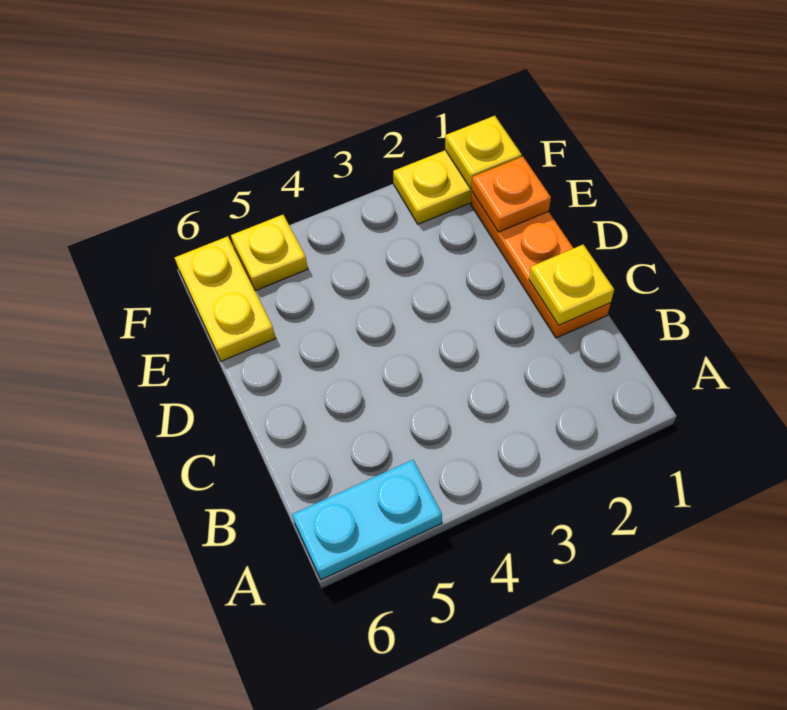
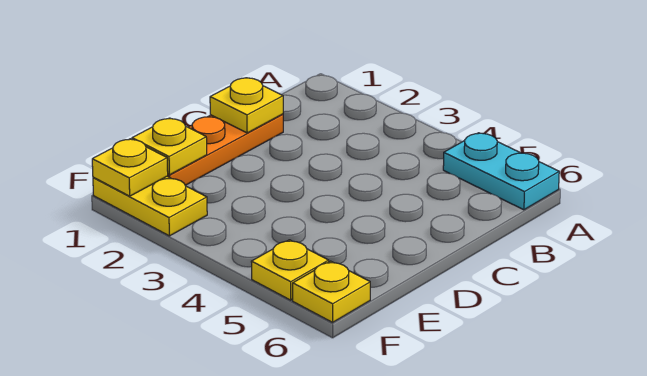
orange 1x1 plate [472,157,551,232] -> yellow 1x1 plate [132,118,207,175]
yellow 1x2 plate [175,236,275,361] -> yellow 1x1 plate [293,261,370,322]

